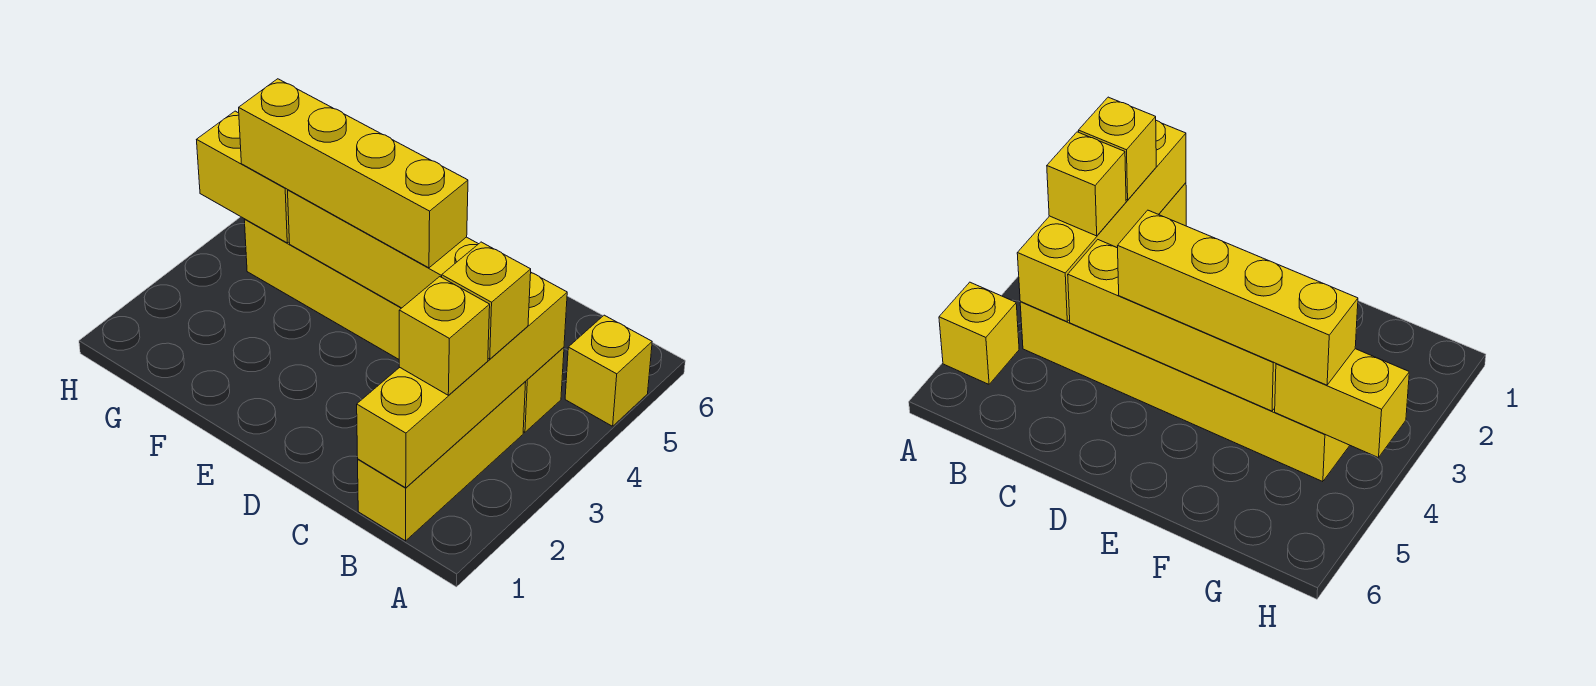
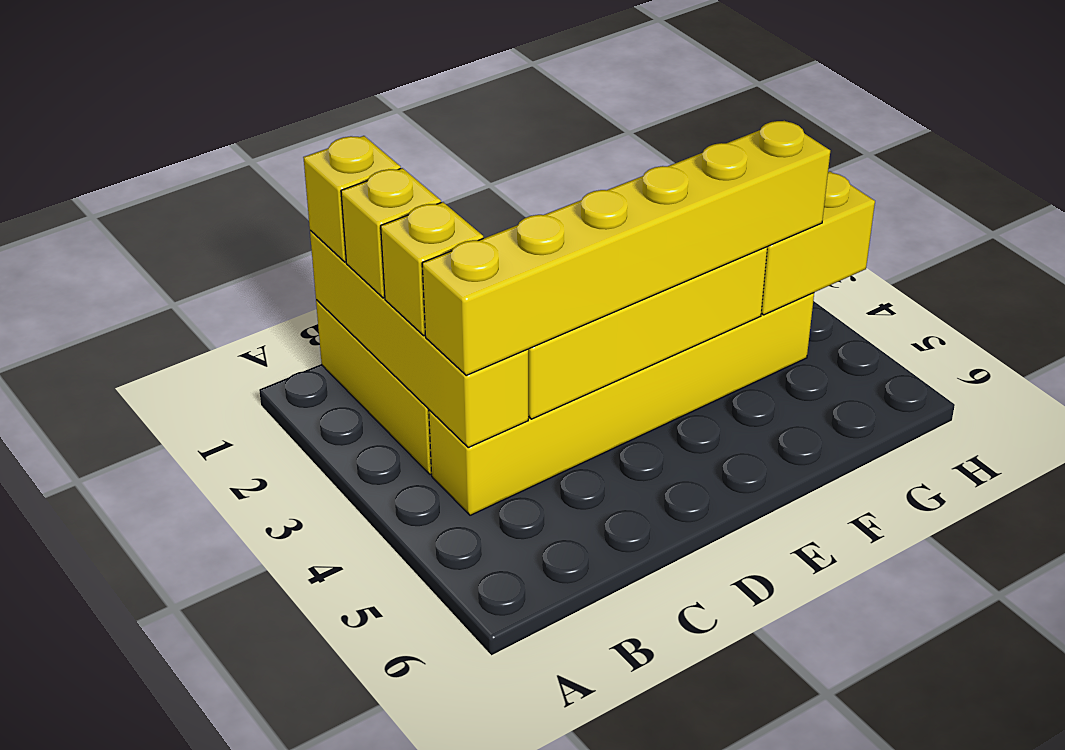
yellow 1x1 brick [565,315,652,426] -> yellow 1x1 brick moved to [303,136,401,262]
yellow 1x4 brick [239,79,468,268] -> yellow 1x6 brick [422,121,830,375]

